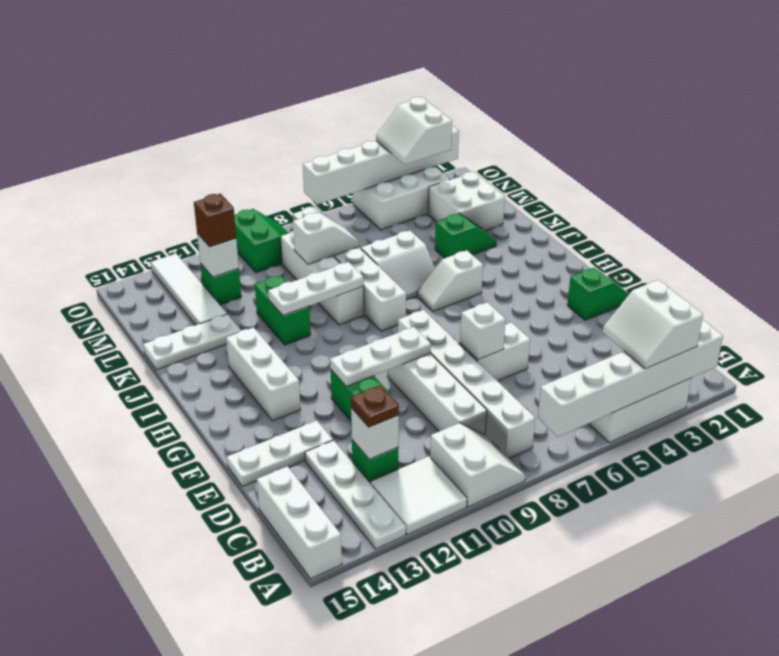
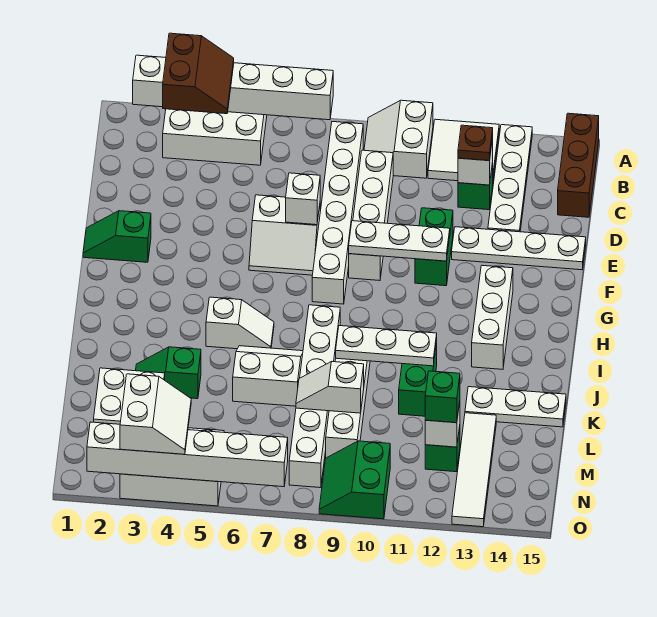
white 2x2 slope [603,280,703,369] -> brown 2x2 slope [163,33,234,114]
white 1x3 brick [257,466,342,579] -> brown 1x3 brick [558,113,599,217]
white 1x3 plate [227,421,333,486] -> white 1x4 plate [452,227,586,270]
brown 1x1 brick [194,194,236,247] -> green 1x1 brick [425,371,460,423]

